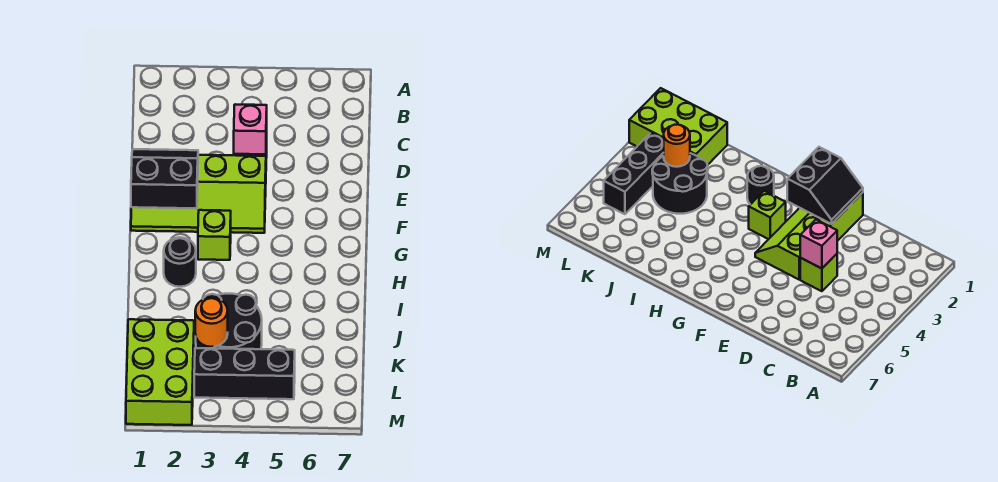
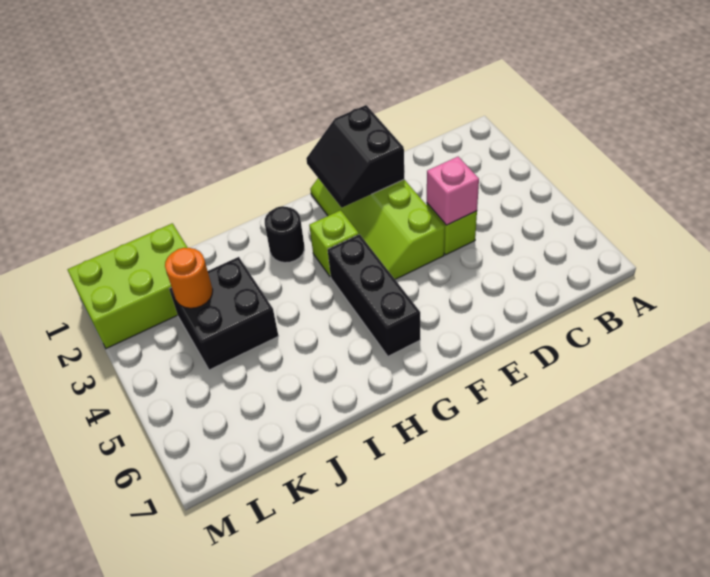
black 2x2 slope [131,149,198,209] -> black 2x2 slope turned to [306,105,404,208]
black 2x2 round brick [196,294,262,349] -> black 2x2 brick [169,257,278,370]
black 1x3 brick [194,348,295,399] -> black 1x3 brick moved to [328,234,420,356]

